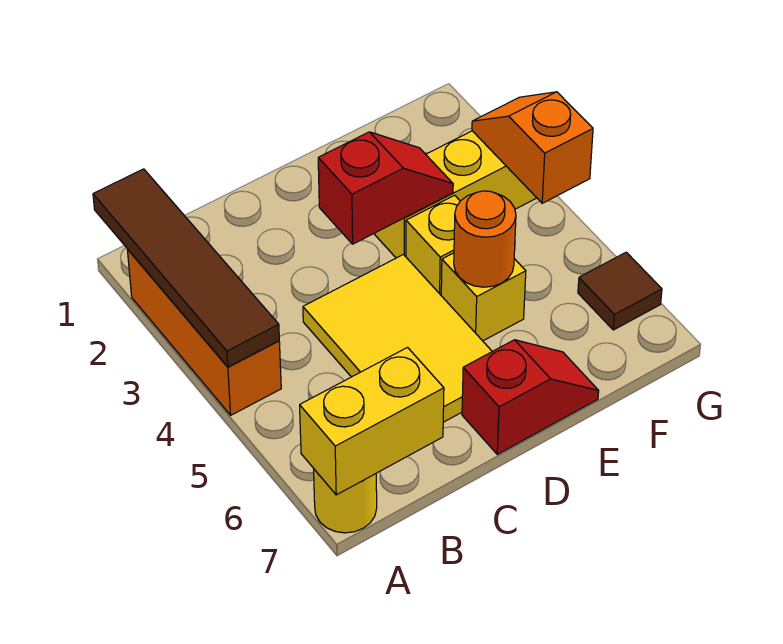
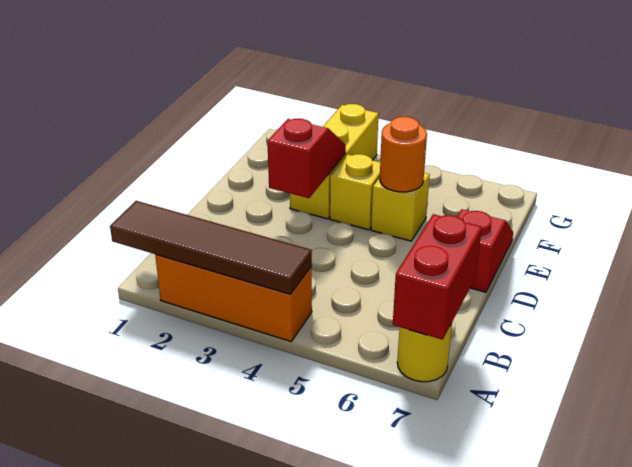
yellow 1x2 brick [300,348,444,495] -> red 1x2 brick [393,214,482,340]
yellow 2x3 tile [303,255,492,422] -> none
orange 1x2 slope [472,92,593,203] -> none
brown 1x1 tile [578,252,662,330] -> none

